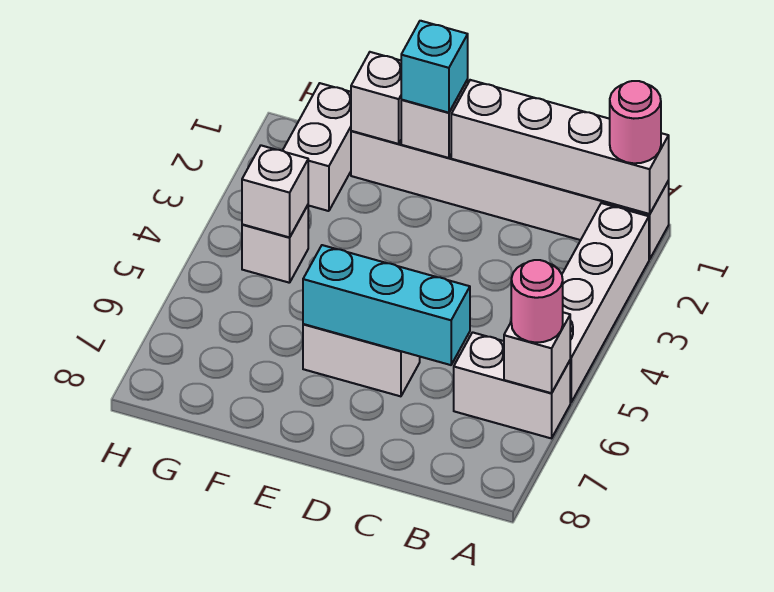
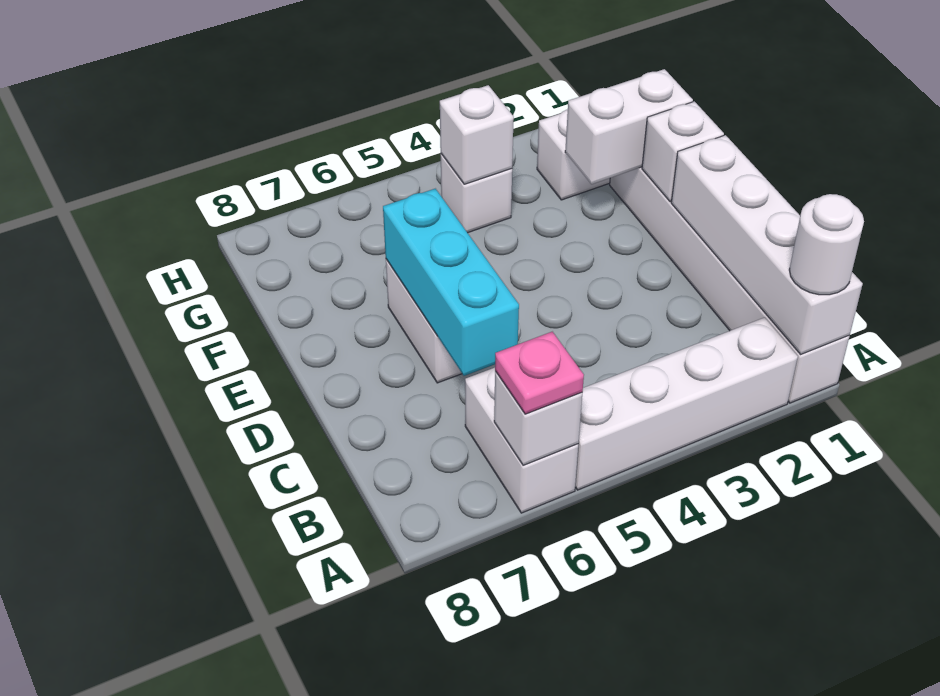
pink 1x1 round brick [610,81,661,163] -> white 1x1 round brick [789,194,864,295]
pink 1x1 round brick [511,260,563,343] -> pink 1x1 plate [495,332,584,414]
cyan 1x1 brick [401,21,468,113] -> none
white 1x1 brick [351,52,401,144] -> white 1x2 brick [565,69,693,184]

